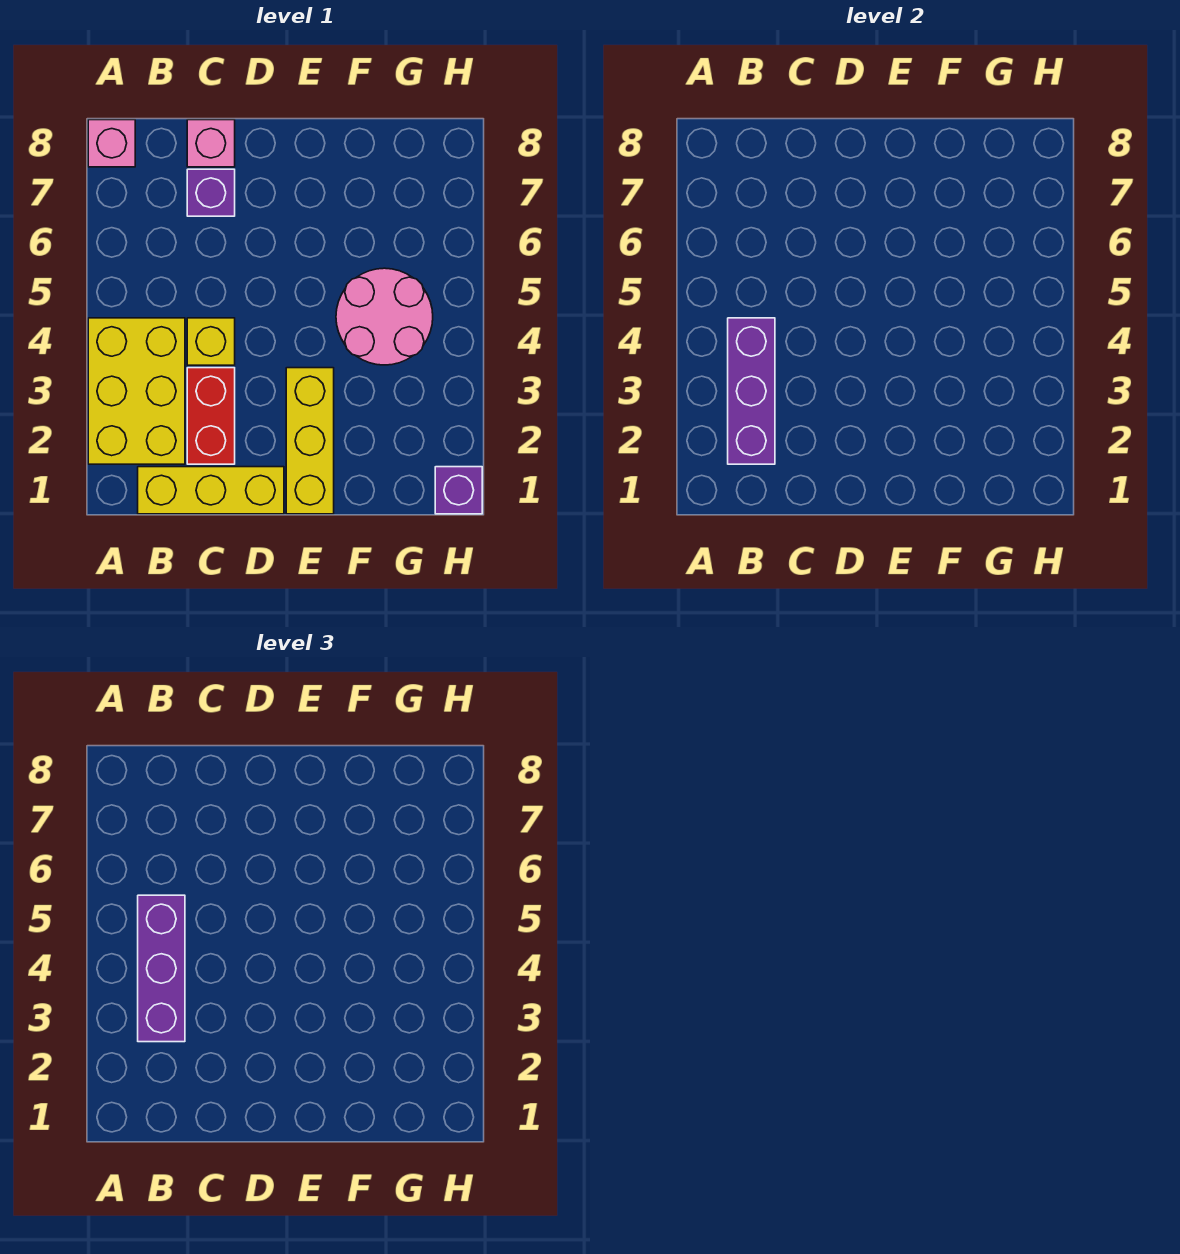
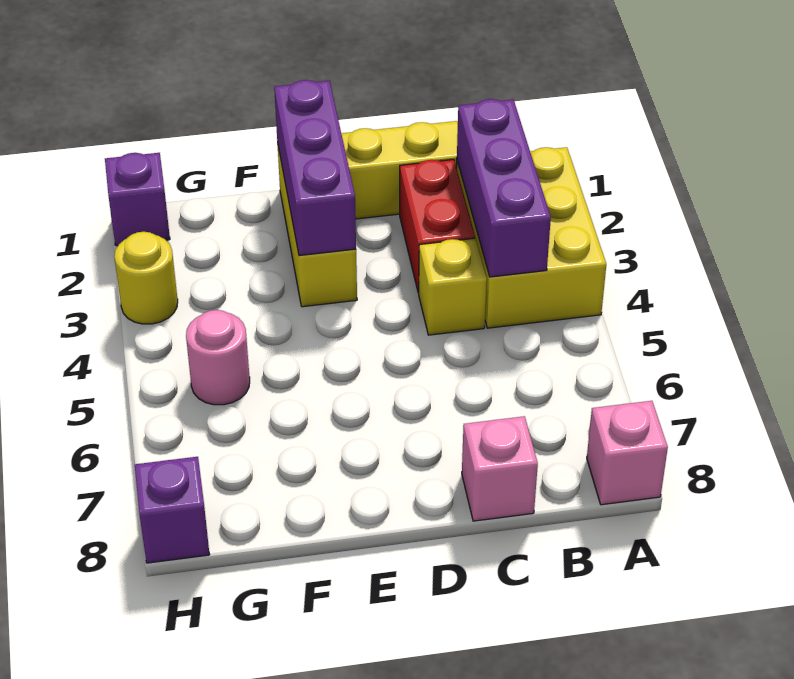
purple 1x3 brick [138,895,185,1042] -> purple 1x3 brick moved to [274,80,356,256]
purple 1x1 brick [187,169,235,216] -> purple 1x1 brick moved to [135,457,210,563]
pink 2x2 round brick [336,268,433,365] -> pink 1x1 round brick [186,310,250,405]
none -> yellow 1x1 round brick [114,232,178,324]

